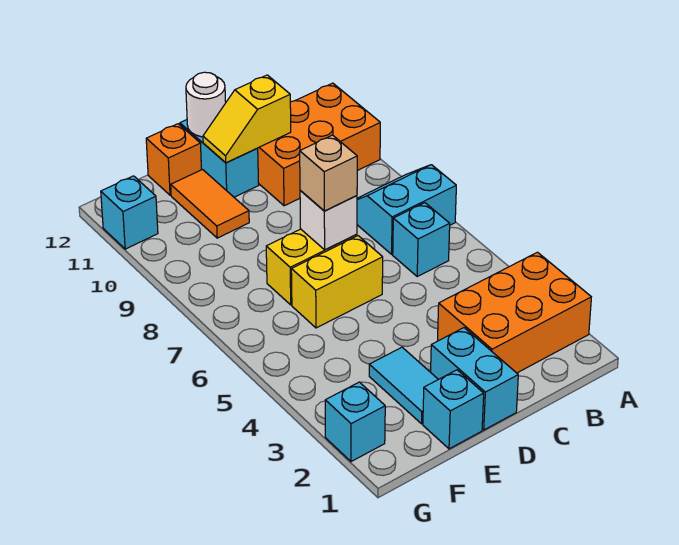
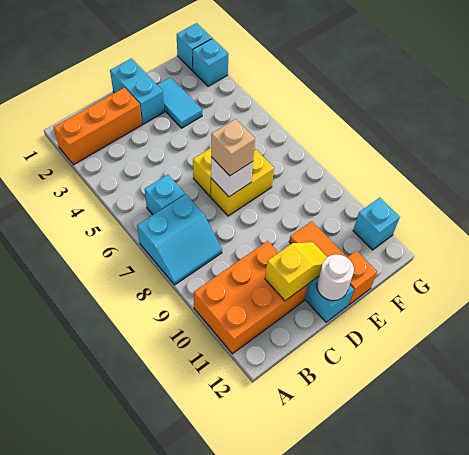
orange 2x3 brick [438,252,591,373] -> orange 1x3 brick [54,88,142,165]
cyan 1x1 brick [423,370,484,449] -> cyan 1x1 brick moved to [177,23,212,71]

